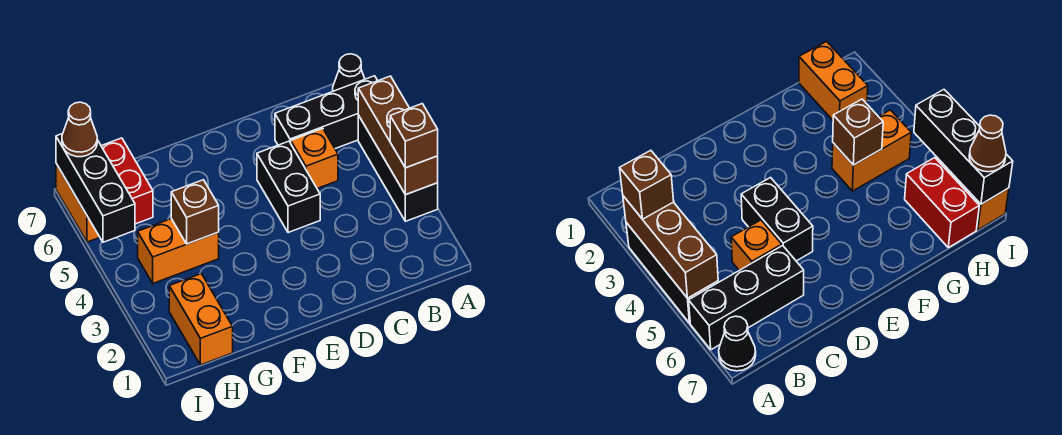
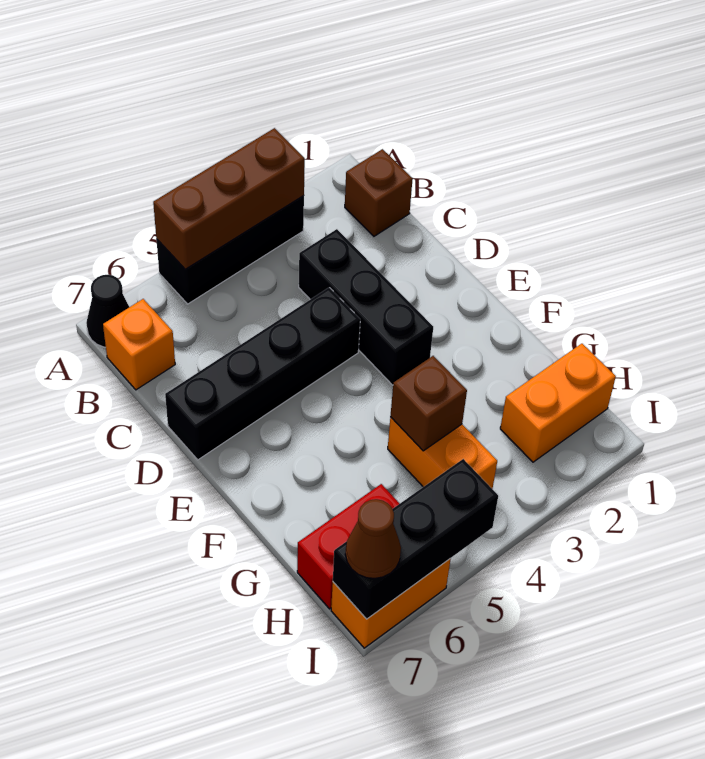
brown 1x1 brick [390,104,438,168] -> brown 1x1 brick moved to [345,149,413,236]
black 1x3 brick [275,76,378,149] -> black 1x3 brick moved to [299,229,433,385]
orange 1x1 brick [291,129,338,188] -> orange 1x1 brick moved to [103,299,175,390]
black 1x2 brick [257,141,320,233] -> black 1x4 brick [165,287,360,460]

